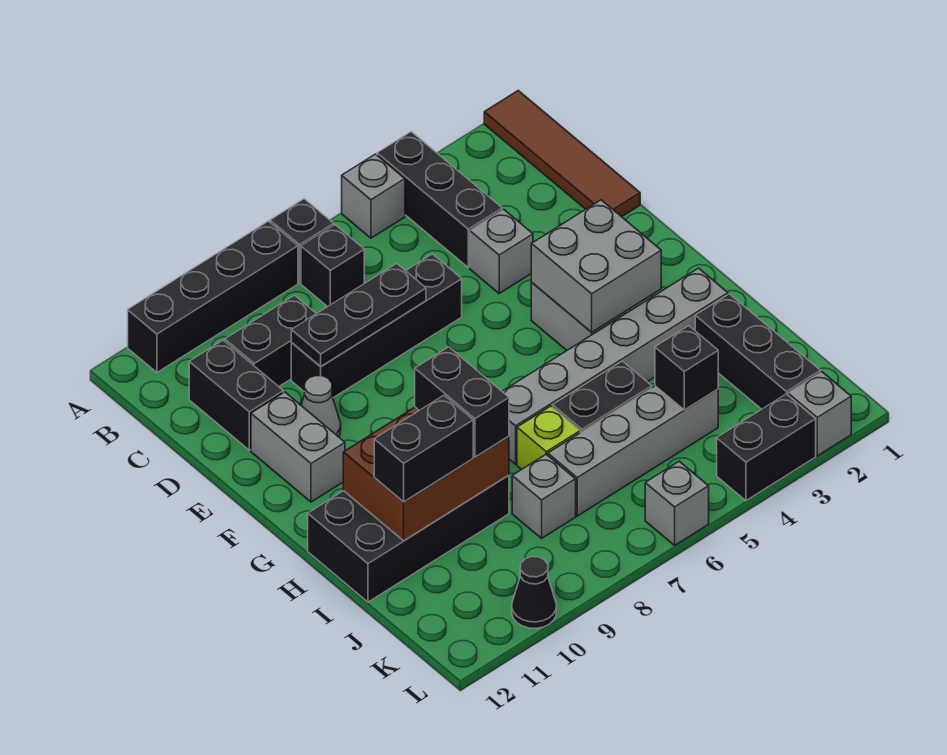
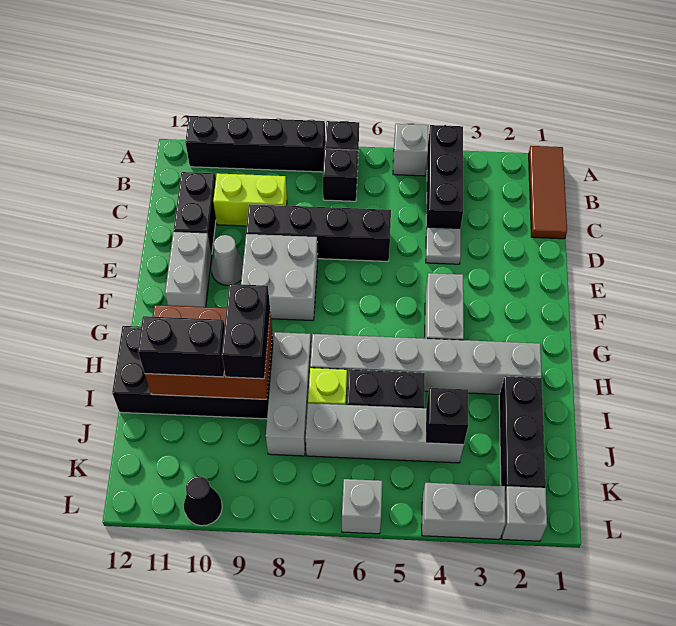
brown 1x4 tile [484,91,640,217] -> brown 1x3 tile [529,146,567,239]
black 1x2 brick [225,295,316,387] -> lime 1x2 brick [213,173,287,226]
grey 1x1 brick [470,209,533,293] -> grey 1x1 plate [426,227,461,264]
black 1x3 plate [291,264,426,367] -> none
grey 2x2 brick [531,200,661,332] -> grey 2x2 brick moved to [241,234,318,321]
grey 1x1 brick [512,454,576,538] -> grey 1x3 brick [266,332,311,456]
black 1x2 brick [717,394,816,501] -> grey 1x2 brick [422,483,506,539]

